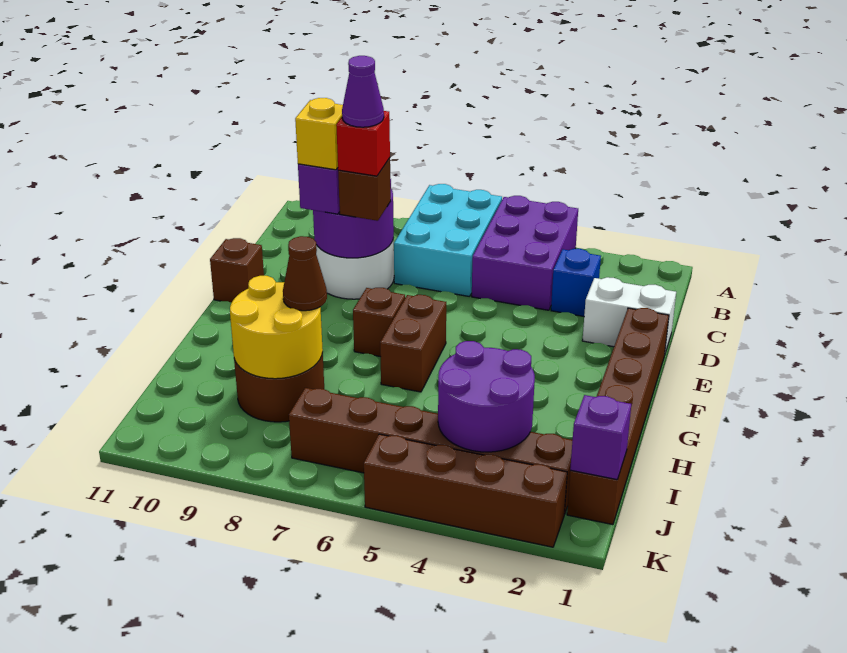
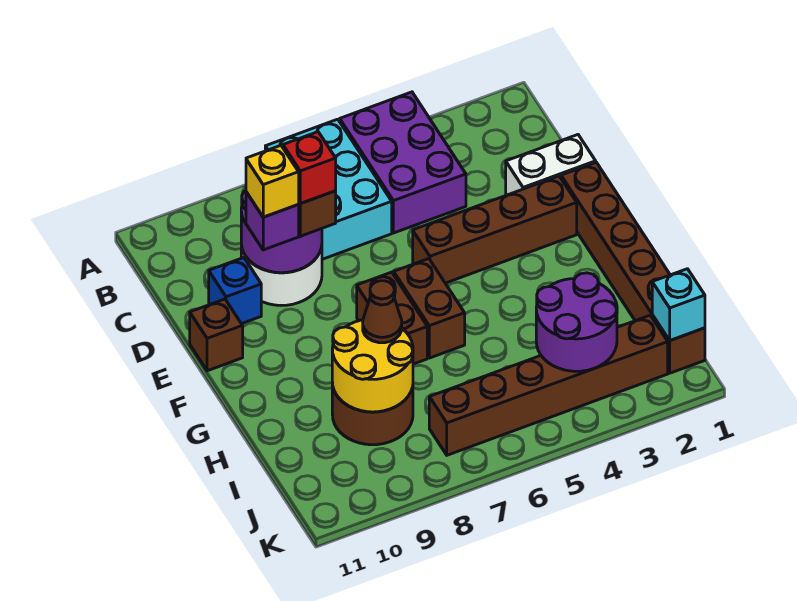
blue 1x1 brick [551,249,601,316] -> blue 1x1 brick moved to [209,258,261,324]
purple 1x1 cone [342,56,384,127] -> none
brown 1x1 brick [353,288,405,357] -> brown 1x2 brick [357,272,427,364]
purple 1x1 brick [570,395,631,480] -> cyan 1x1 brick [652,269,705,340]
brown 1x4 brick [364,434,567,547] -> brown 1x4 brick moved to [413,176,577,283]

